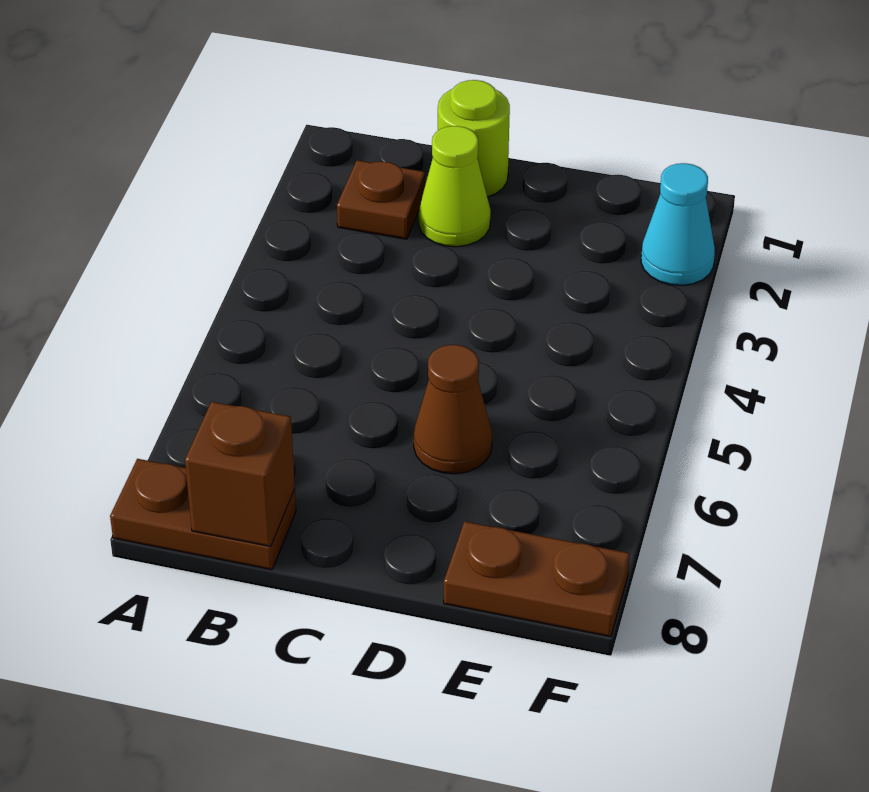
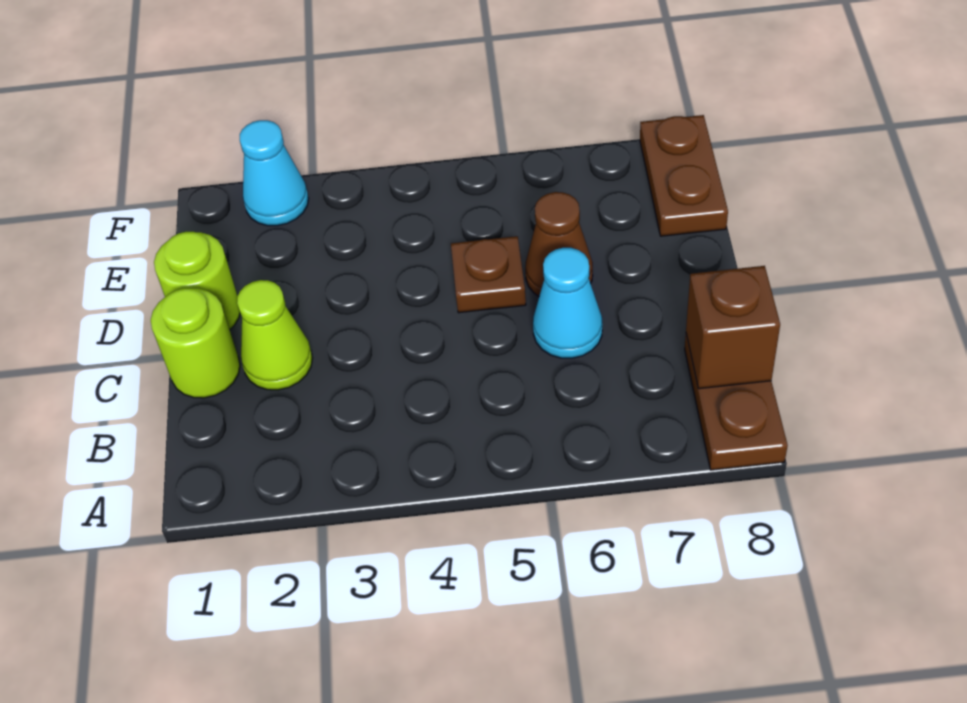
brown 1x1 plate [337,160,425,239] -> brown 1x1 plate moved to [451,236,526,313]
none -> cyan 1x1 cone [533,248,602,358]
none -> lime 1x1 round brick [154,232,240,329]

